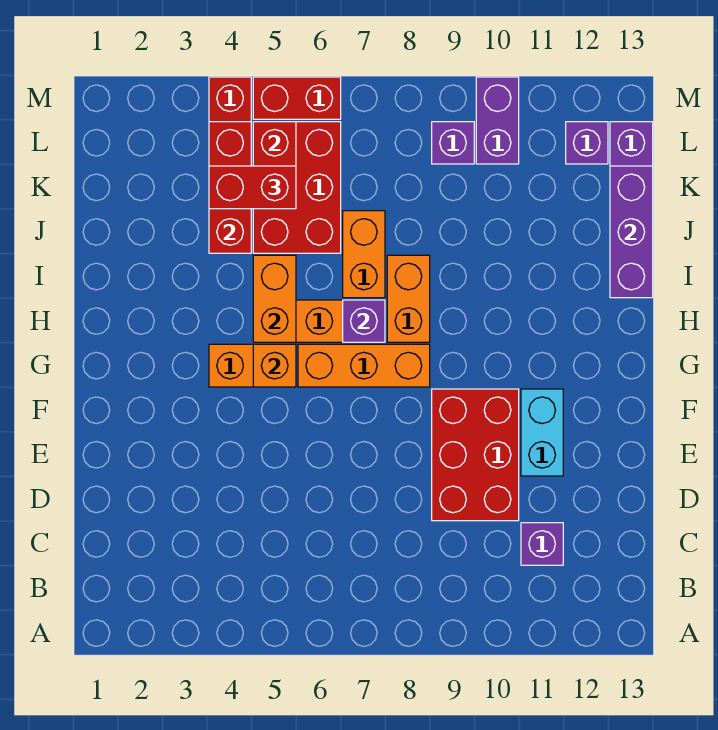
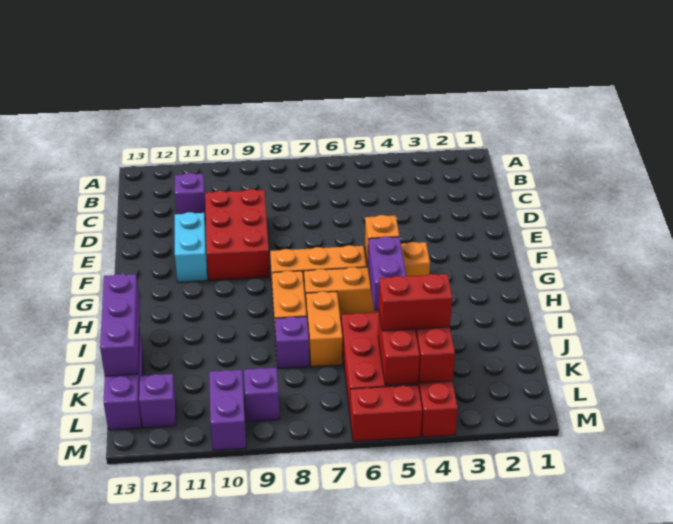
orange 1x2 brick [253,255,296,342] -> purple 1x2 brick [368,237,406,311]
purple 1x1 brick [343,300,385,342] -> purple 1x1 brick moved to [275,317,309,369]

